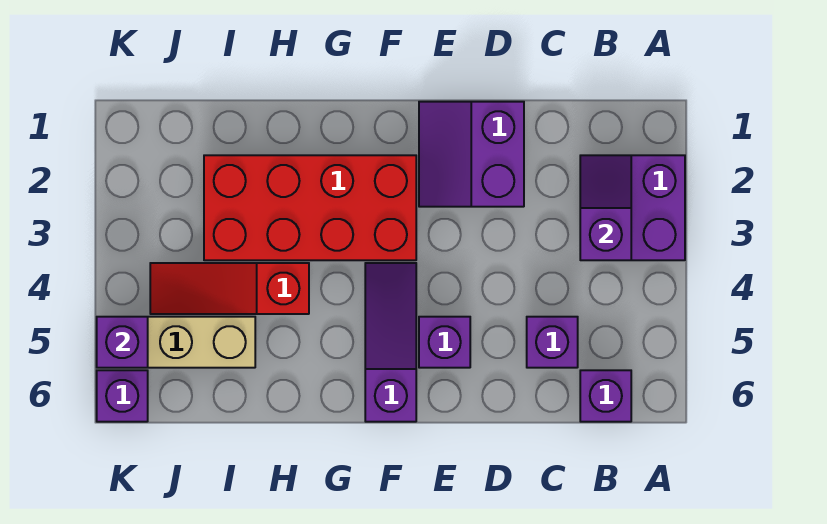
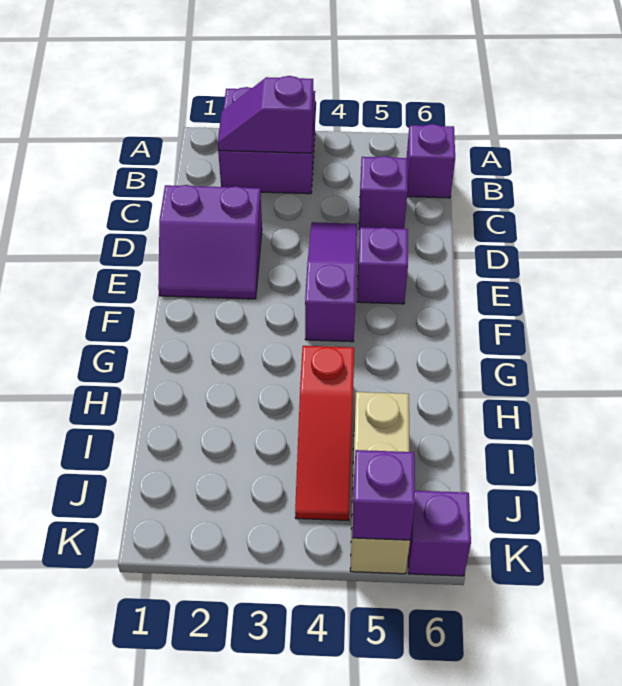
red 2x4 brick [204,155,416,260] -> none
purple 1x3 slope [365,263,416,422] -> purple 1x3 slope turned to [305,222,357,342]

